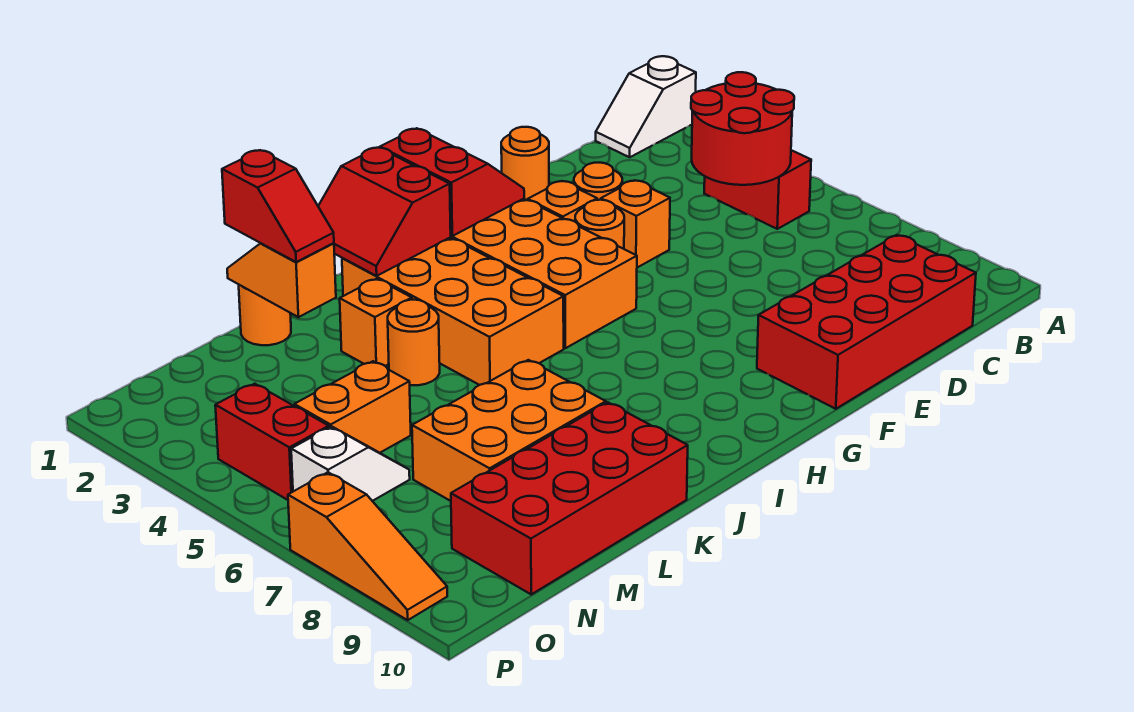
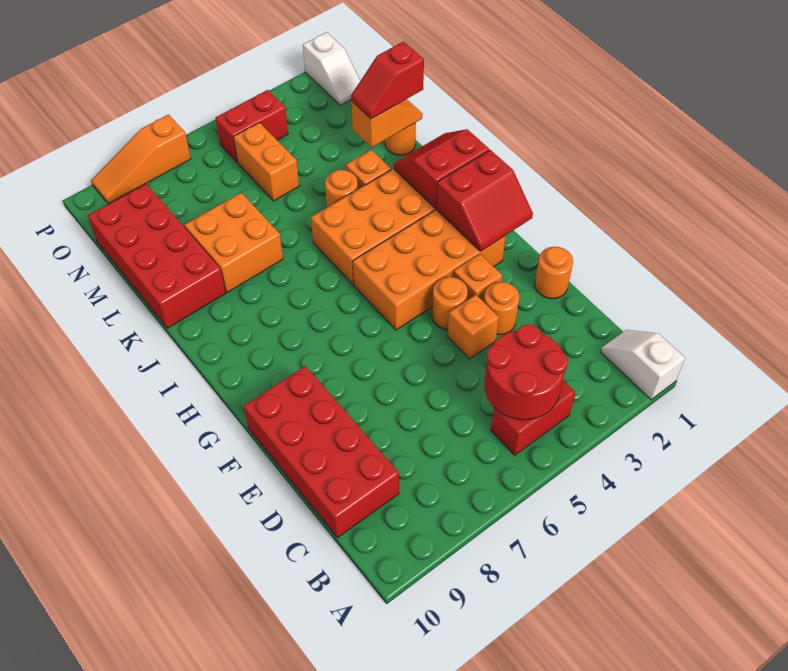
orange 2x3 brick [412,360,606,501] -> orange 2x2 brick [184,193,283,293]
white 1x2 slope [291,426,410,501] -> white 1x2 slope moved to [303,32,360,105]

